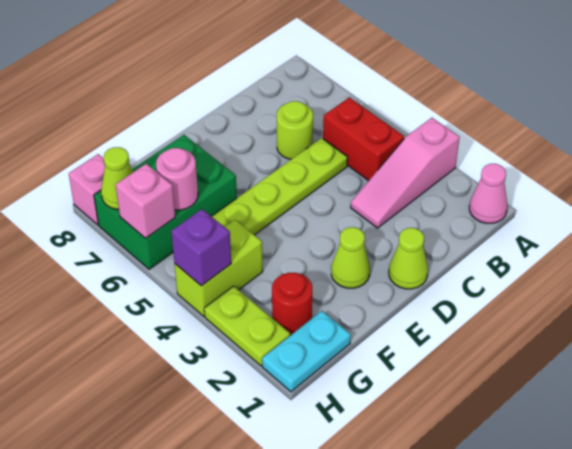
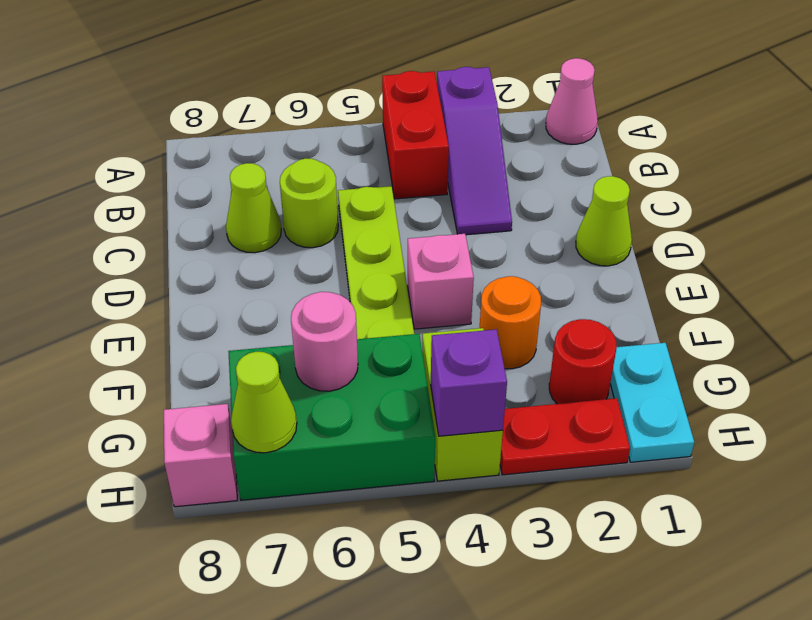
pink 1x3 slope [351,118,460,228] -> purple 1x3 slope [437,67,512,235]
red 1x2 brick [323,97,404,181] -> red 1x2 brick turned to [382,71,449,199]
lime 1x1 cone [331,227,370,288] -> lime 1x1 cone moved to [226,163,281,253]
none -> orange 1x1 round brick [480,276,541,369]
green 2x3 brick [94,135,237,269] -> green 2x3 brick turned to [228,334,435,500]
lime 1x2 plate [204,286,290,366] -> red 1x2 plate [500,398,630,475]
pink 1x1 brick [116,164,175,238] -> pink 1x1 brick moved to [408,234,474,329]

